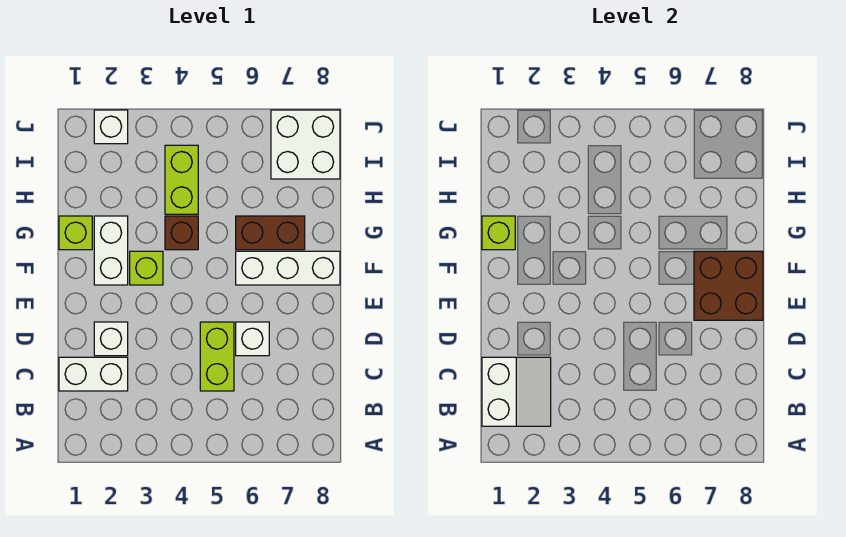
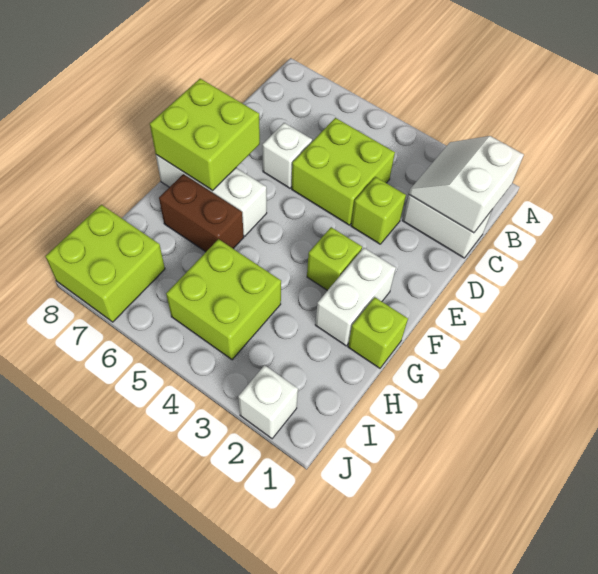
lime 1x2 brick [200,322,234,391] -> lime 2x2 brick [292,118,395,225]
white 1x1 brick [94,322,128,356] -> none
brown 2x2 brick [694,251,763,320] -> lime 2x2 brick [150,79,260,191]
lime 1x1 brick [482,216,515,250] -> lime 1x1 brick moved to [351,177,406,244]
brown 1x1 brick [165,216,198,250] -> none
lime 1x2 brick [165,145,198,214] -> lime 2x2 brick [166,239,281,360]
white 2x2 brick [271,110,340,179] -> lime 2x2 brick [45,205,165,322]

